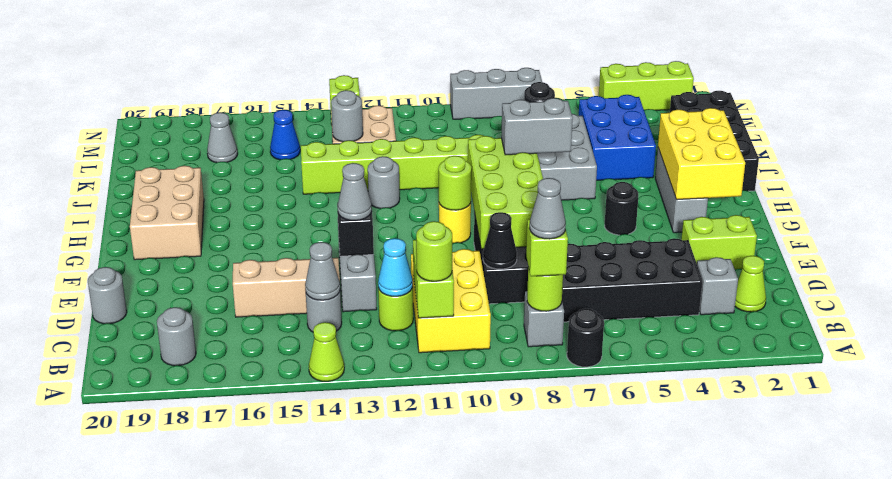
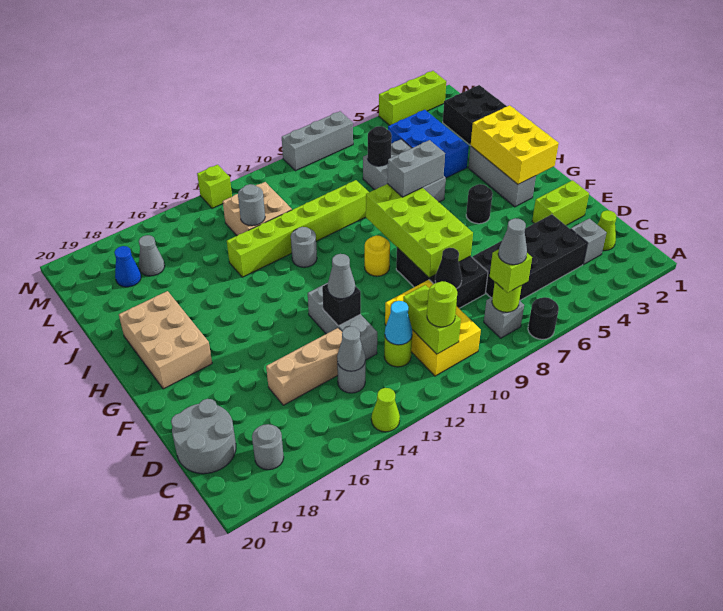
grey 1x1 round brick [88,267,127,324] -> grey 2x2 round brick [171,399,236,474]
lime 1x1 round brick [439,156,471,210] -> none
blue 1x1 cone [270,110,300,160] -> blue 1x1 cone moved to [114,246,141,287]

